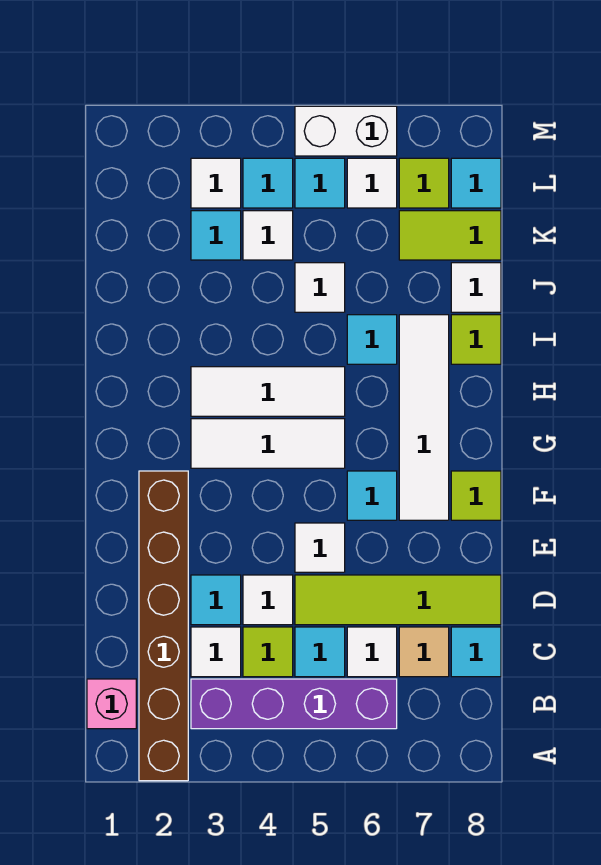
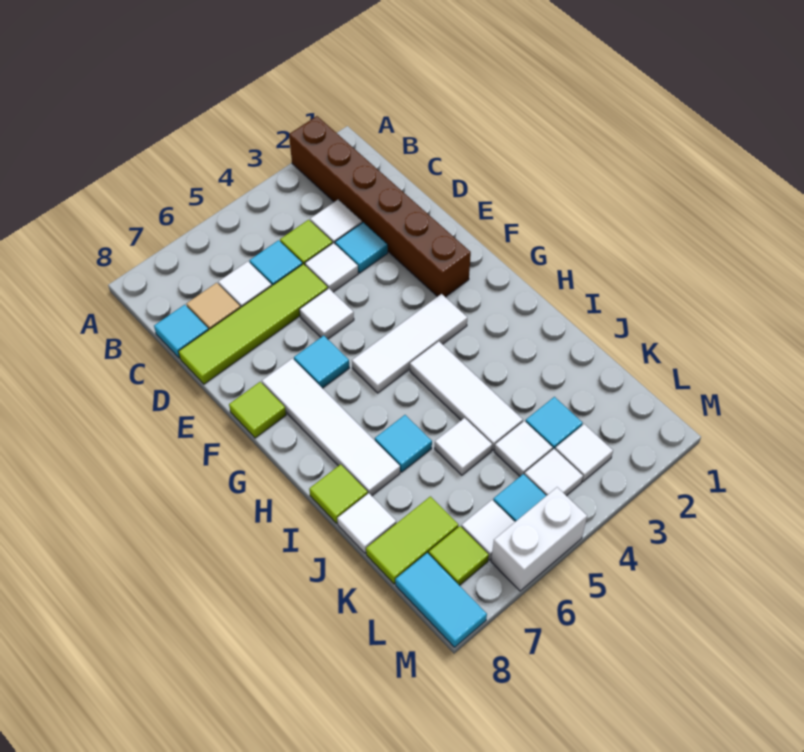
pink 1x1 brick [87,679,136,729] -> none
purple 1x4 brick [191,679,397,729] -> none
white 1x3 tile [191,367,345,416] -> white 1x3 tile turned to [410,341,523,450]
cyan 1x1 tile [243,158,293,208] -> white 1x1 tile [525,449,583,496]
cyan 1x1 tile [451,158,501,208] -> cyan 1x2 tile [395,553,487,647]

